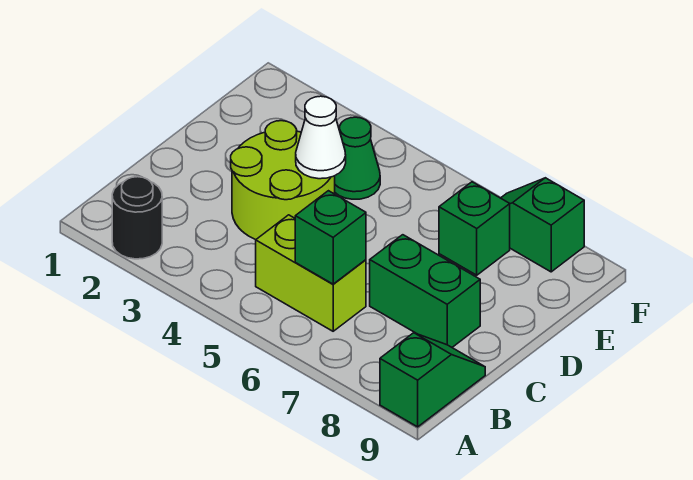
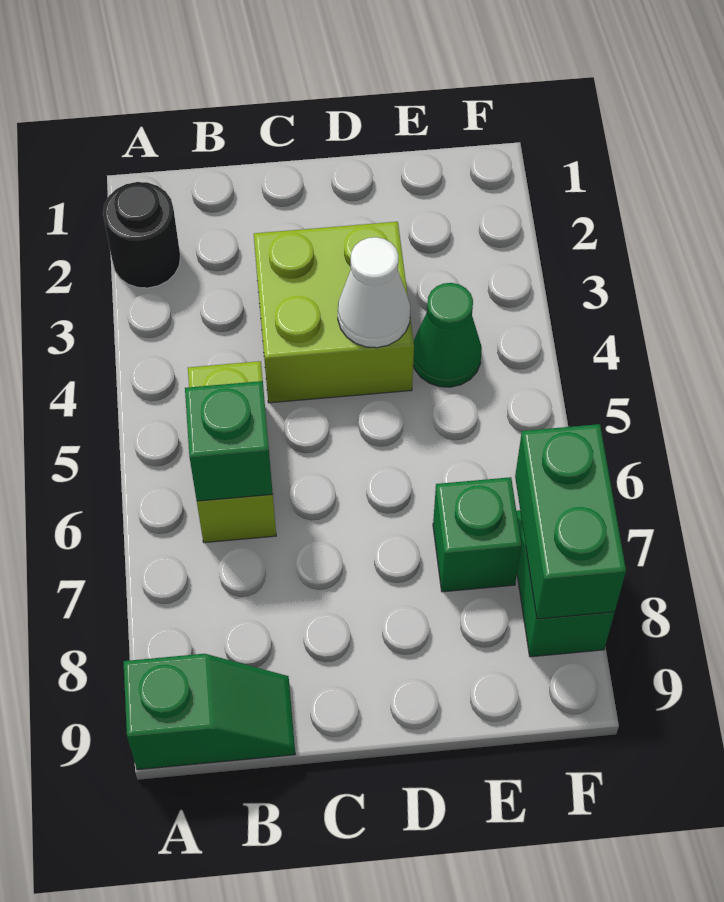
lime 2x2 round brick [231,121,335,240] -> lime 2x2 brick [254,222,414,403]
green 1x2 brick [370,235,480,347] -> green 1x2 brick moved to [515,424,626,619]

